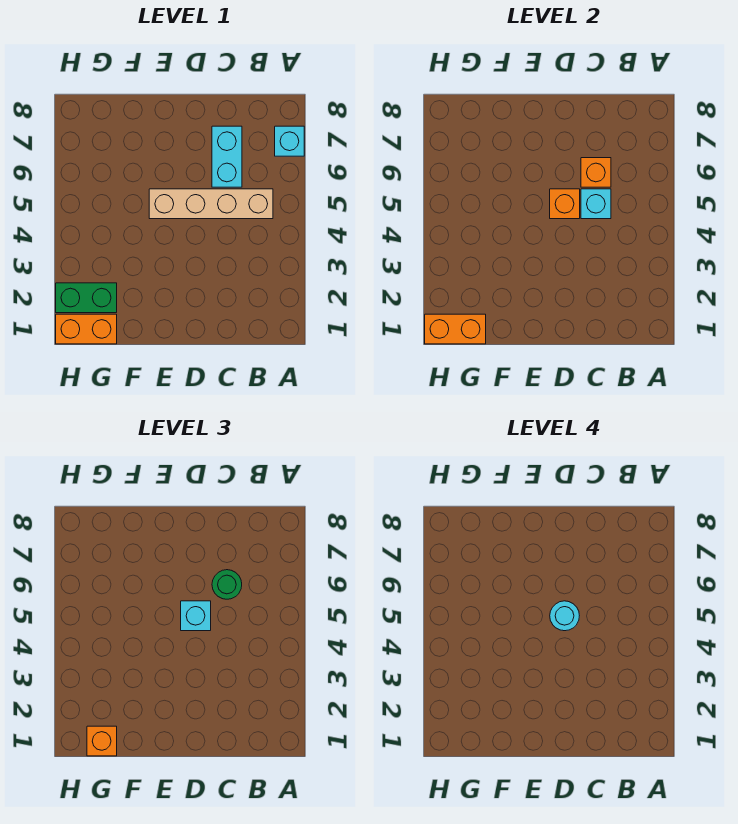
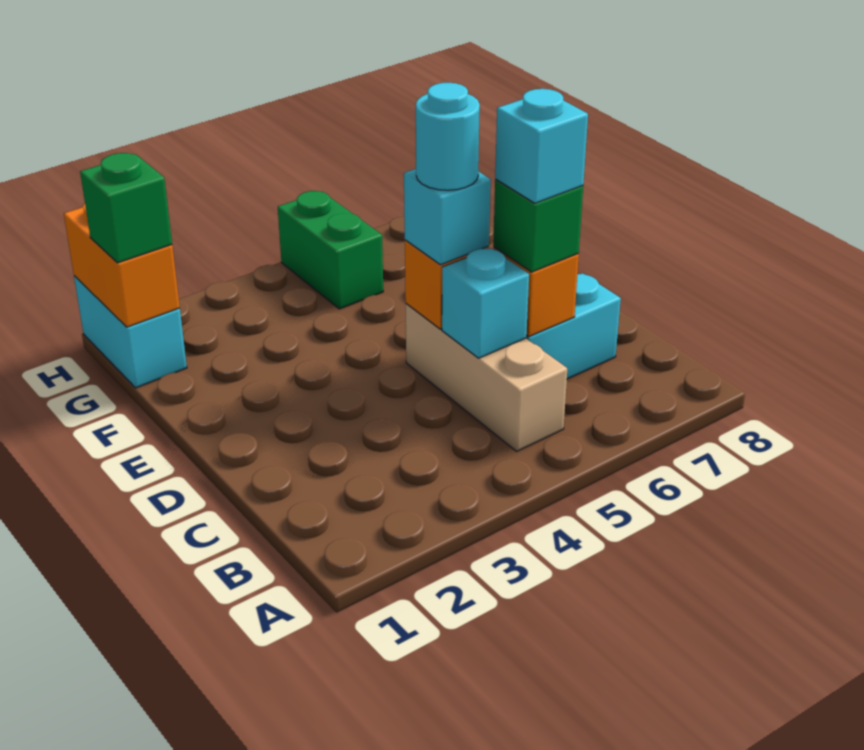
cyan 1x1 brick [275,126,304,156] -> cyan 1x1 brick moved to [495,89,588,203]
tan 1x4 brick [149,189,273,219] -> tan 1x3 brick [406,304,567,451]
green 1x1 round brick [212,570,242,599] -> green 1x1 brick [493,179,583,272]
orange 1x2 brick [56,314,117,344] -> cyan 1x2 brick [74,276,187,388]
orange 1x1 brick [87,726,117,756] -> green 1x1 brick [80,153,172,263]
green 1x2 brick [56,283,117,313] -> green 1x2 brick moved to [278,191,383,309]

